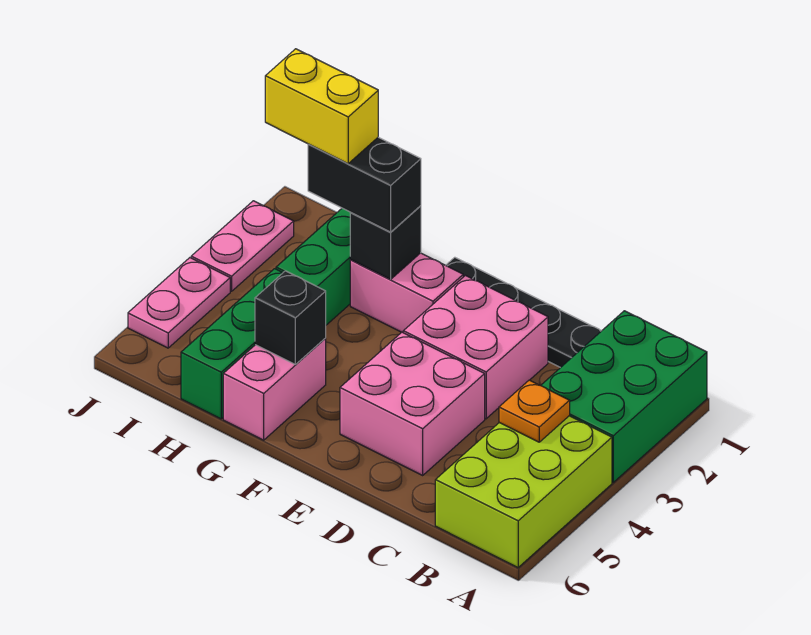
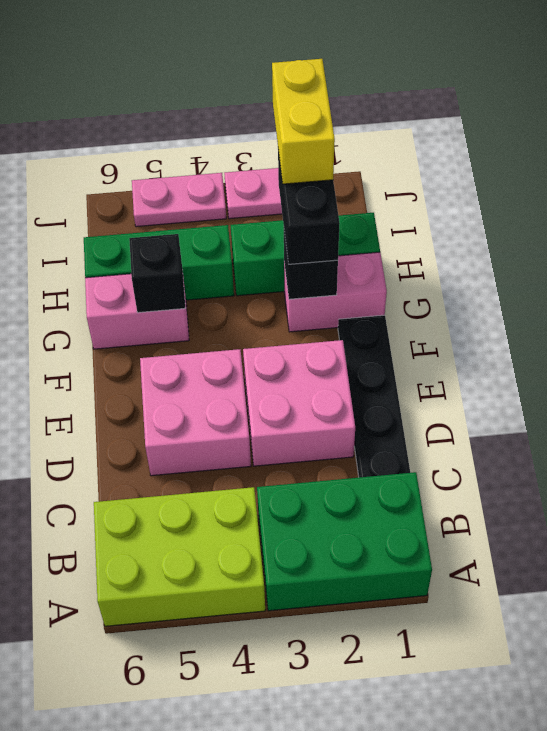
orange 1x1 plate [499,380,570,442] -> none
pink 1x2 brick [350,253,463,332] -> pink 1x2 brick turned to [284,252,387,332]

